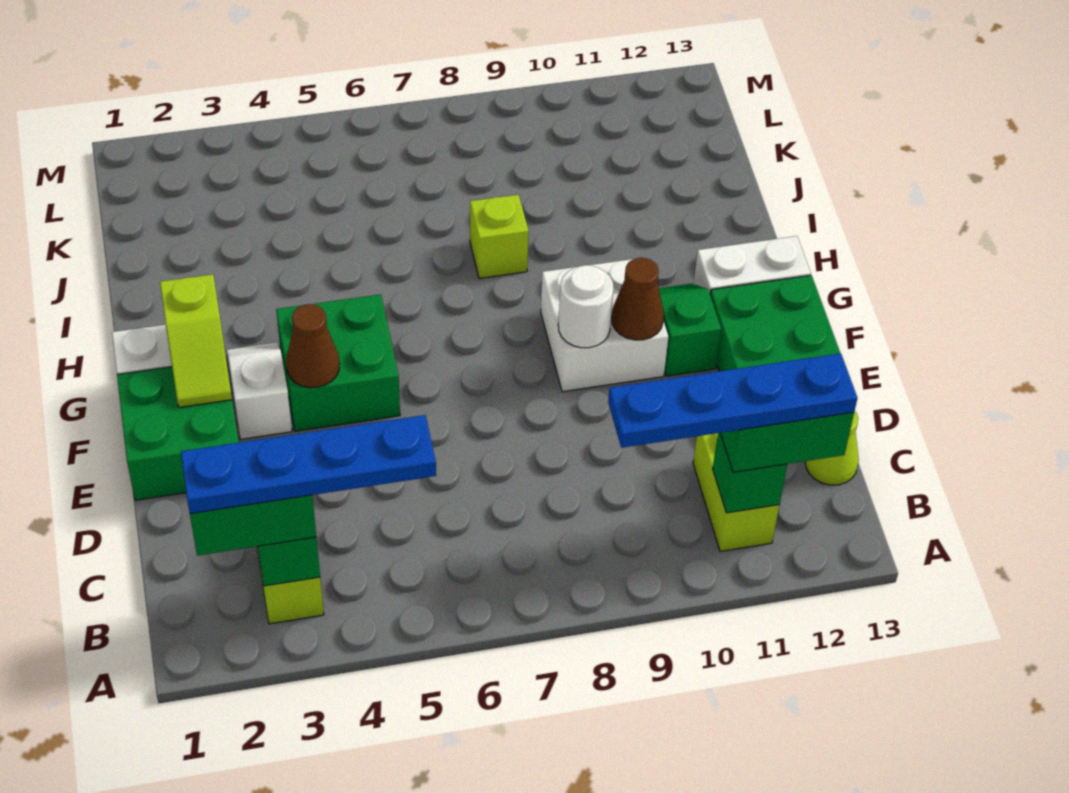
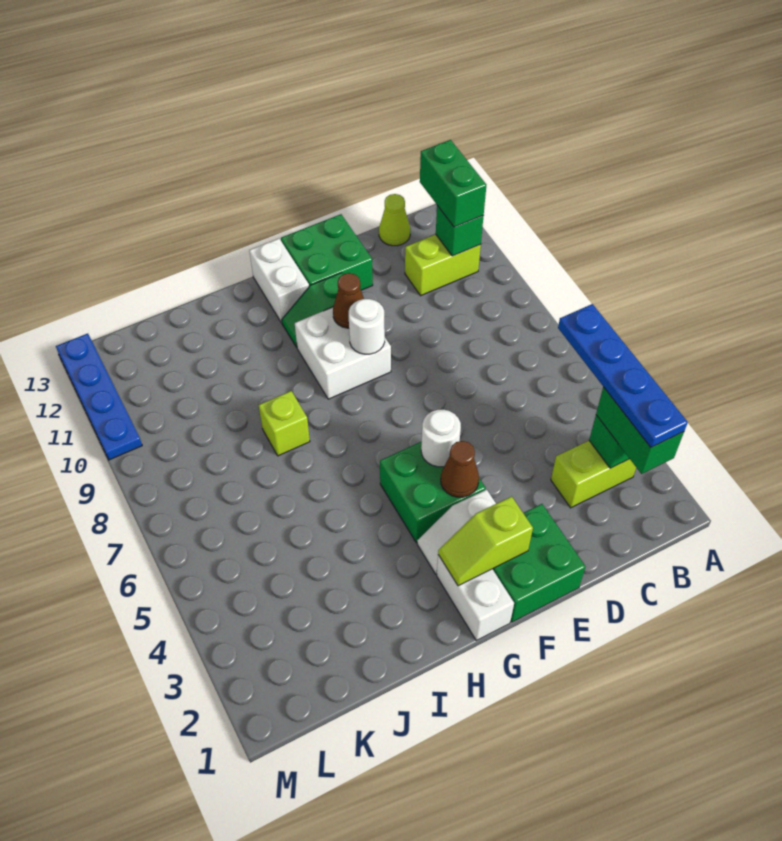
blue 1x4 plate [608,353,857,448] -> blue 1x4 plate moved to [56,334,142,460]
lime 1x2 slope [160,274,232,407] -> lime 1x2 slope turned to [438,496,533,586]
none -> white 1x1 round brick [421,410,461,467]

